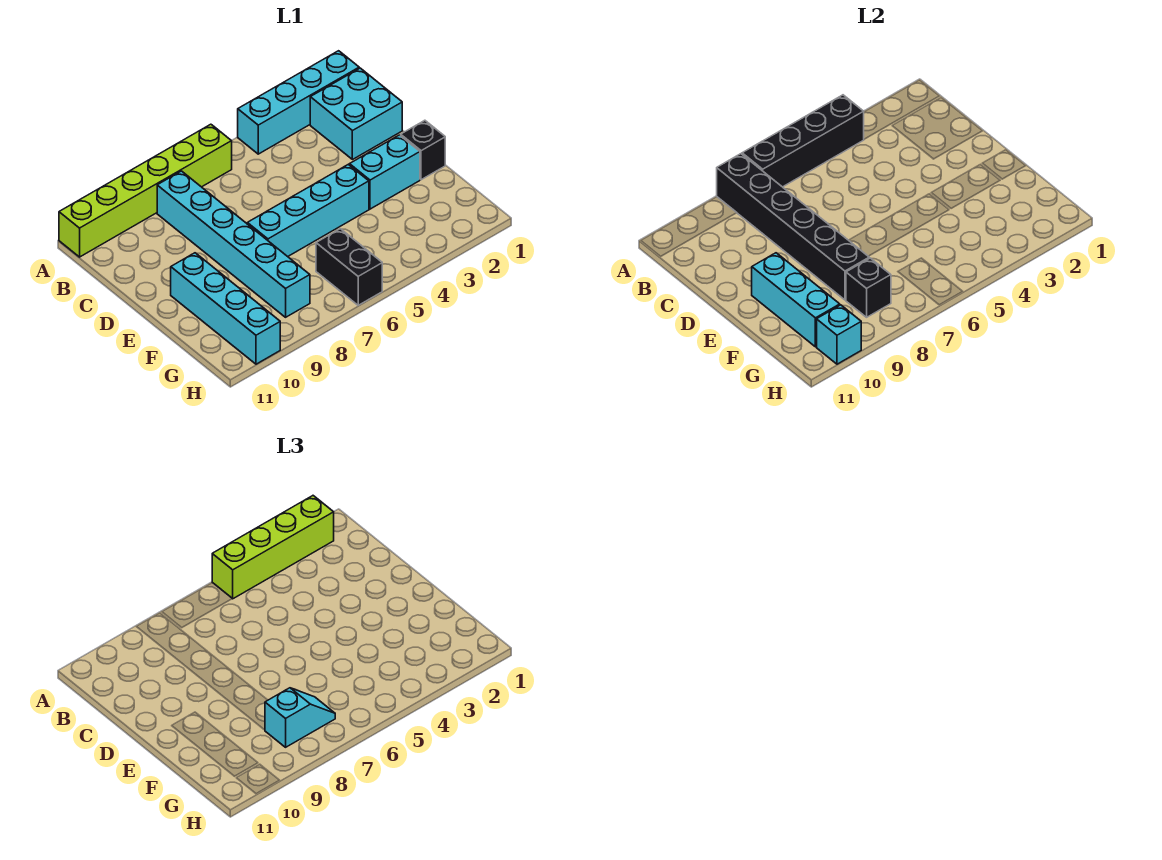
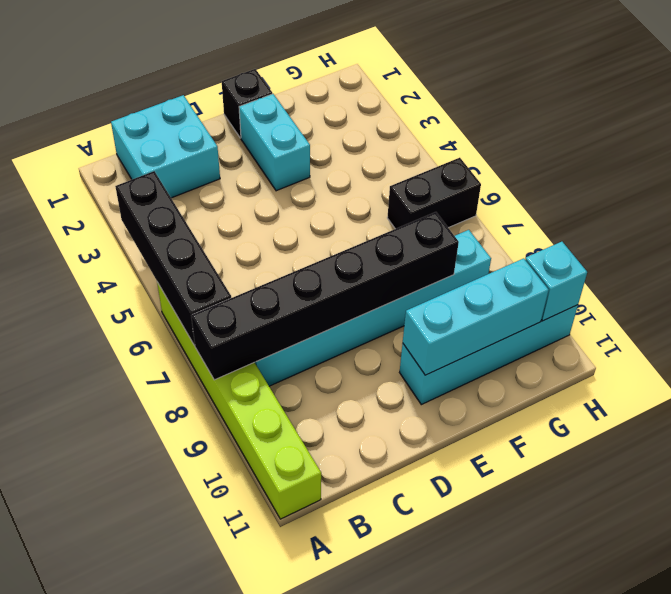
cyan 1x4 brick [238,51,359,154] -> none
lime 1x4 brick [212,496,334,599] -> none
cyan 1x4 brick [247,164,369,257] -> none
cyan 1x2 slope [265,688,335,747] -> none
black 1x1 brick [846,258,891,317] -> none

